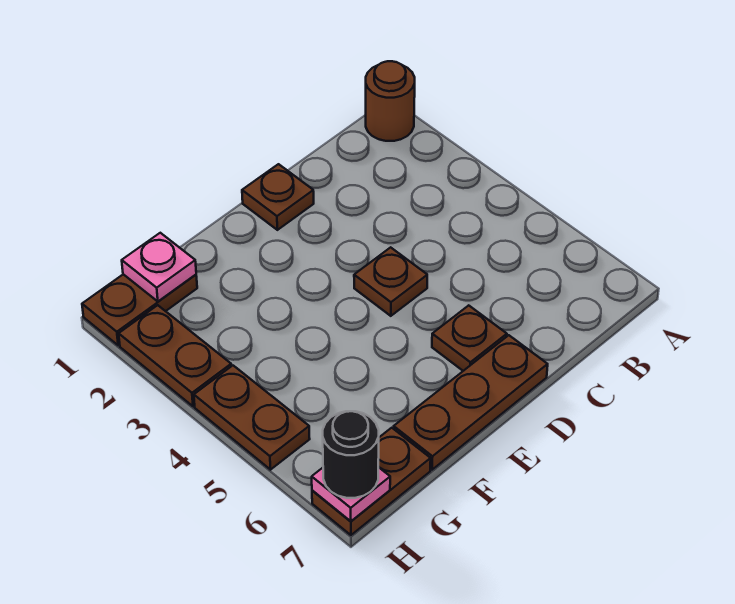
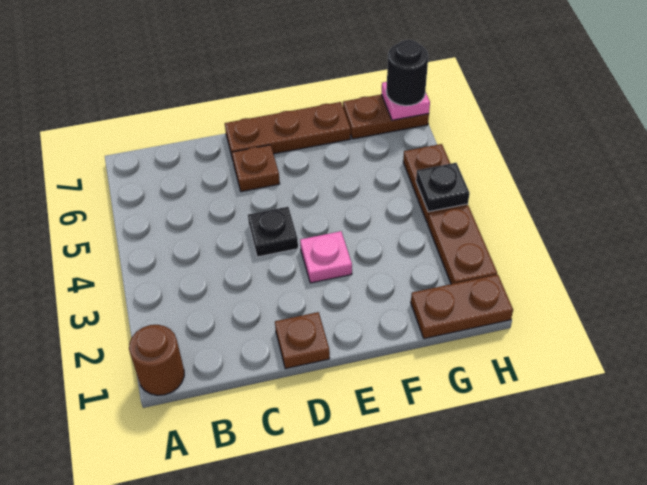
brown 1x1 plate [354,247,427,316] -> black 1x1 plate [248,207,298,257]
pink 1x1 plate [122,233,196,301] -> pink 1x1 plate moved to [300,231,352,283]
none -> black 1x1 plate [416,163,470,212]

